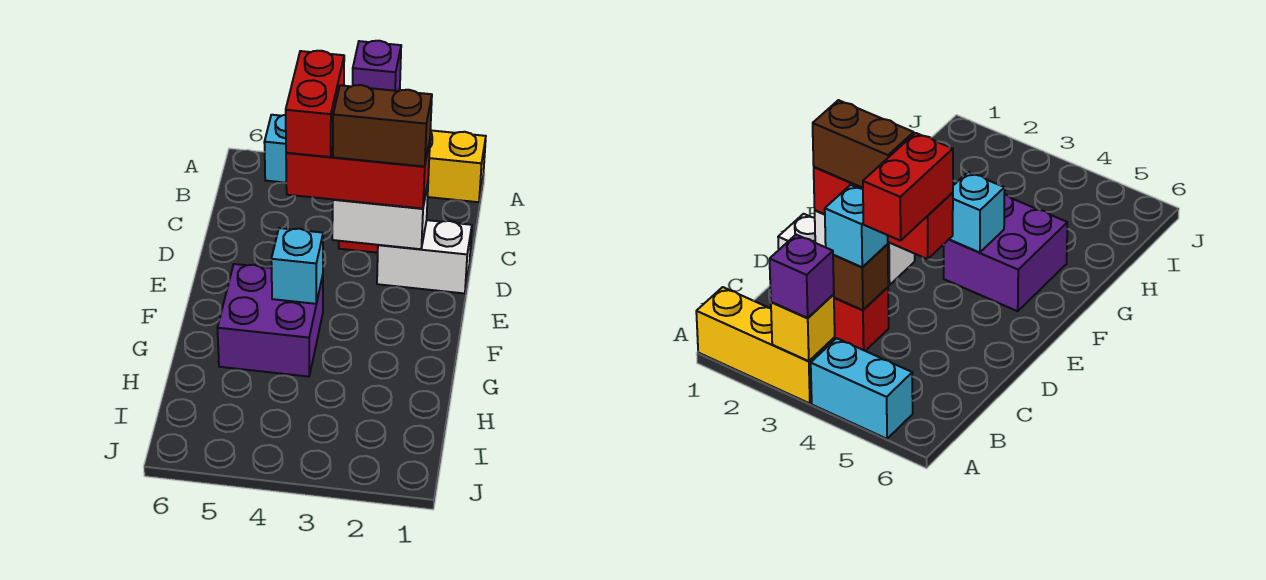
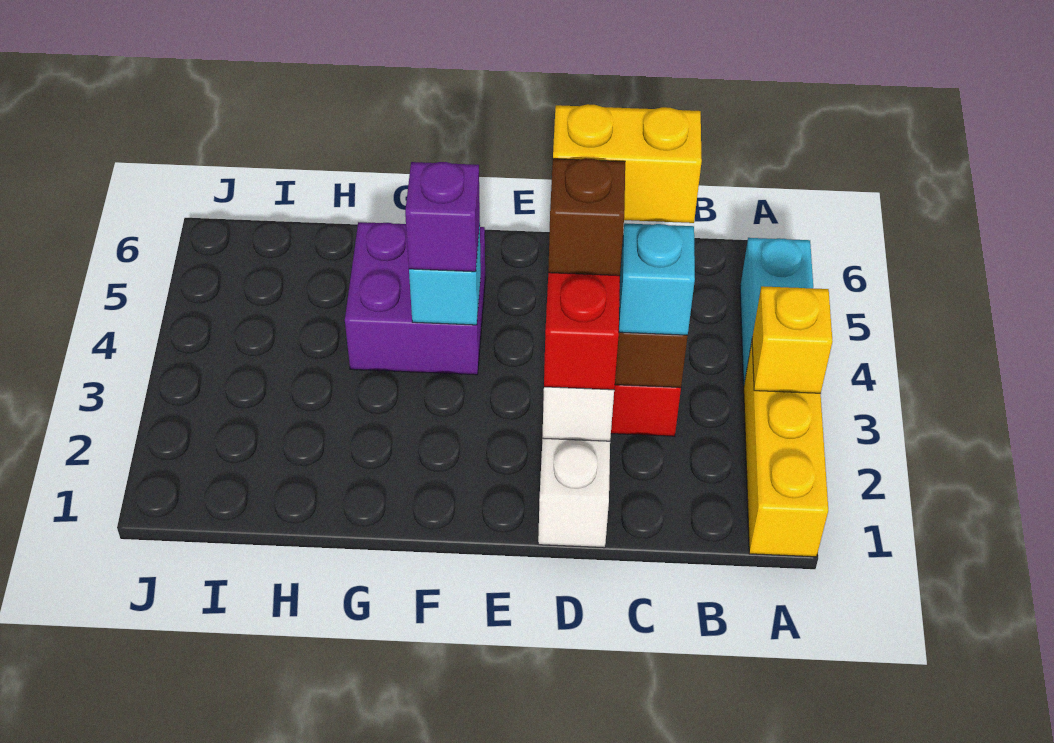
purple 1x1 brick [353,41,401,91] -> purple 1x1 brick moved to [405,162,480,272]
red 1x2 brick [286,51,344,157] -> yellow 1x2 brick [553,104,702,223]
brown 1x2 brick [333,85,432,167] -> brown 1x1 brick [548,158,625,276]

